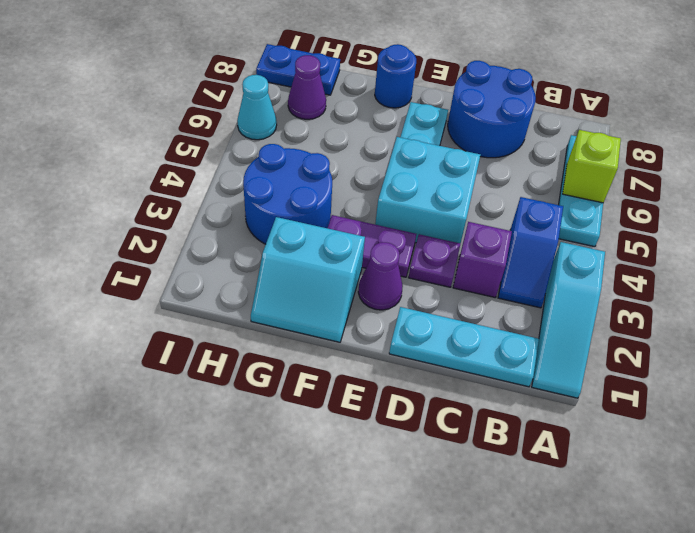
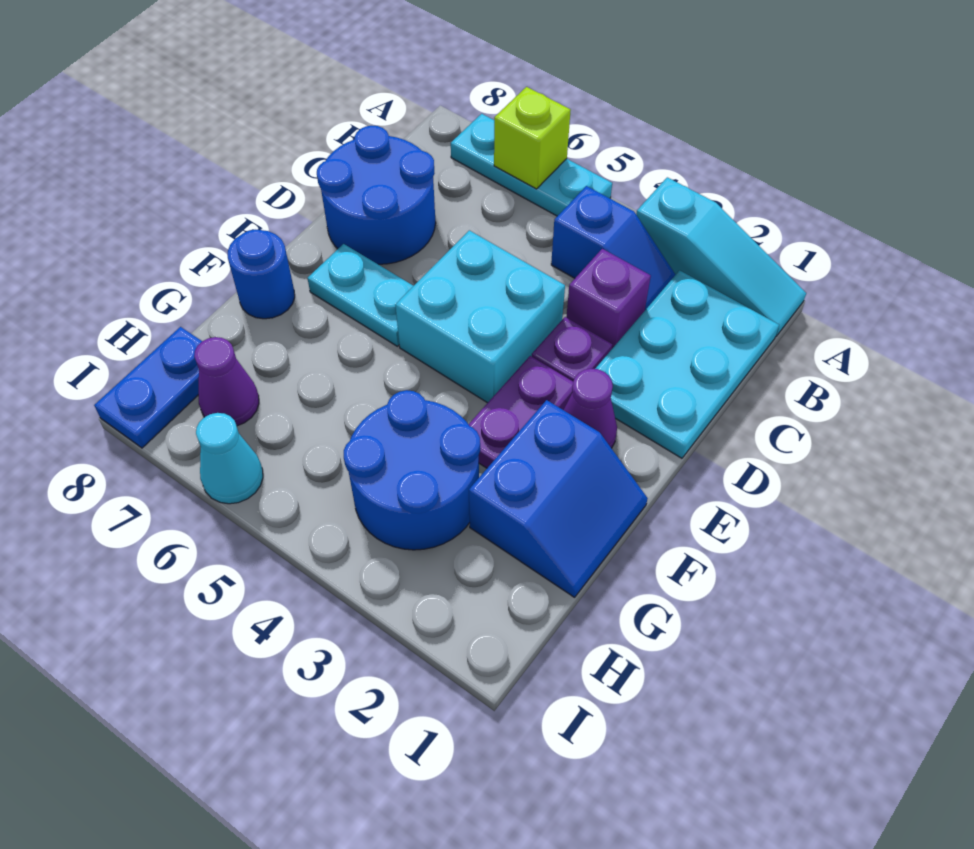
cyan 1x3 plate [389,307,539,387] -> cyan 2x3 plate [595,270,779,458]
cyan 2x2 slope [251,217,365,342] -> blue 2x2 slope [469,400,648,597]

